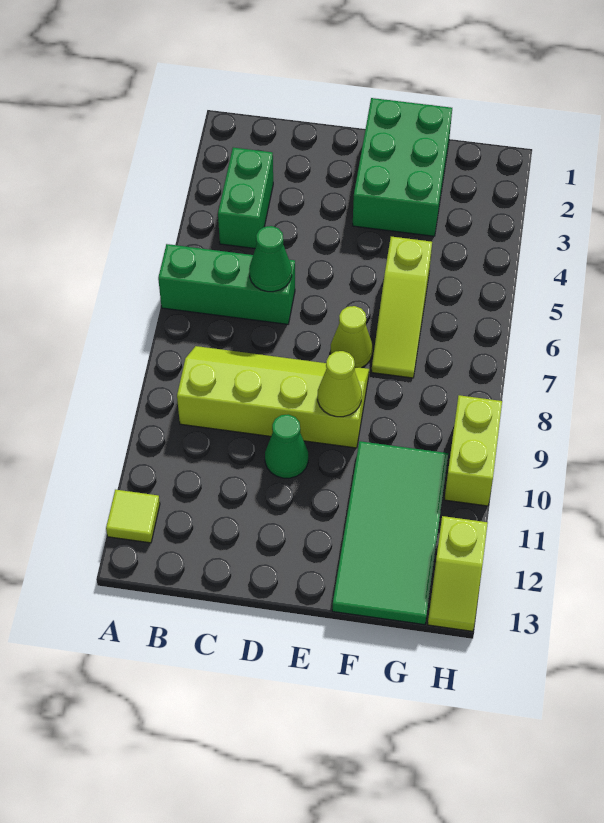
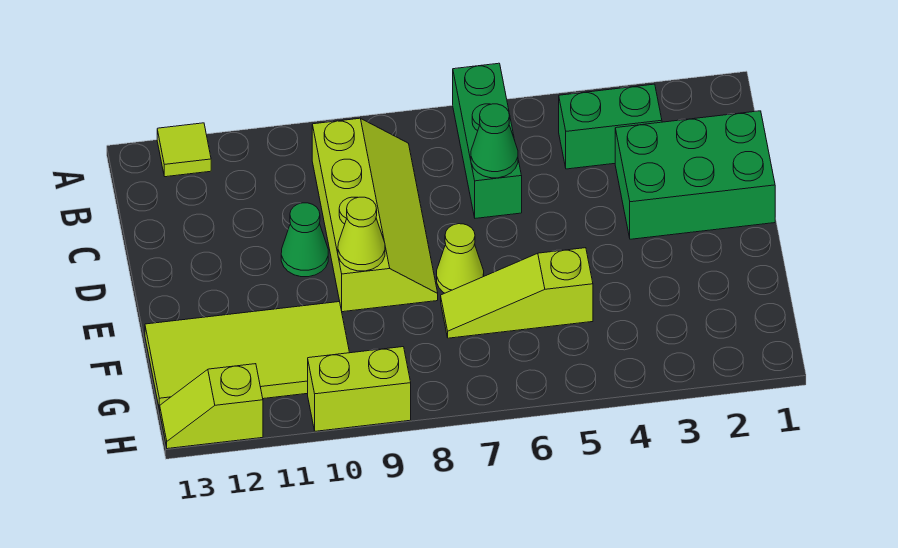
green 2x3 brick [353,98,452,236] -> green 2x3 brick moved to [615,111,775,239]
green 2x4 tile [332,441,448,625] -> lime 2x4 tile [145,302,350,410]

